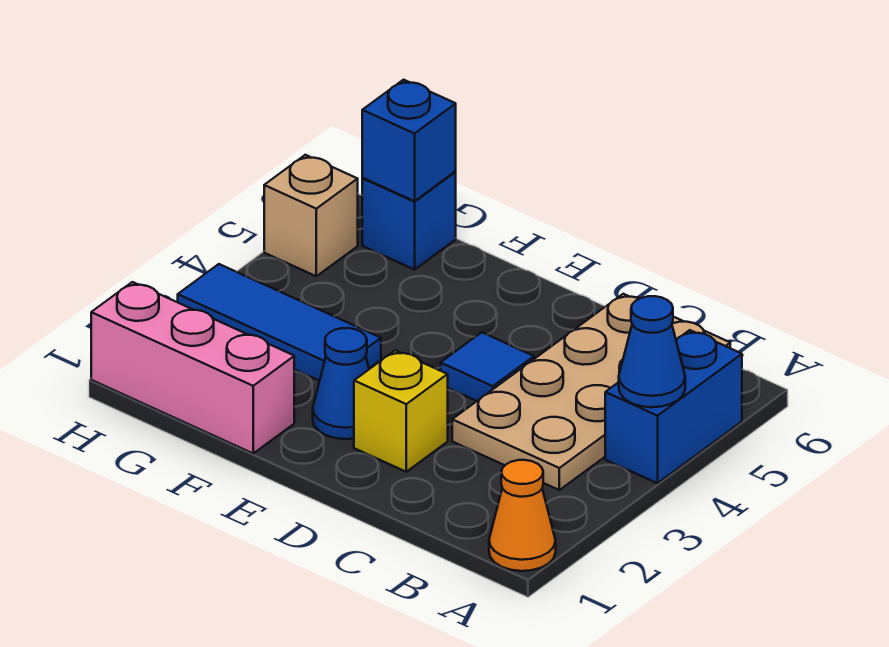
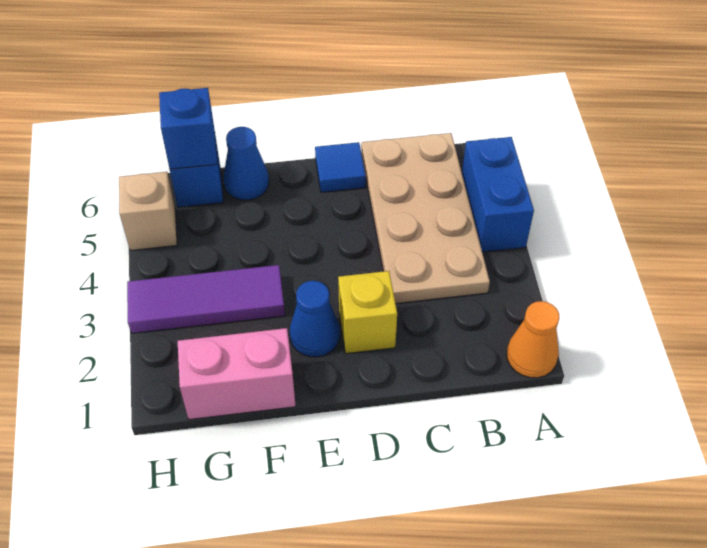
blue 1x1 cone [619,296,685,407] -> blue 1x1 cone moved to [223,127,269,200]
blue 1x1 tile [441,332,534,401] -> blue 1x1 tile moved to [315,142,366,192]
pink 1x3 brick [91,282,294,453] -> pink 1x2 brick [178,328,296,420]
blue 1x3 tile [178,264,381,381] -> purple 1x3 tile [127,265,285,333]

